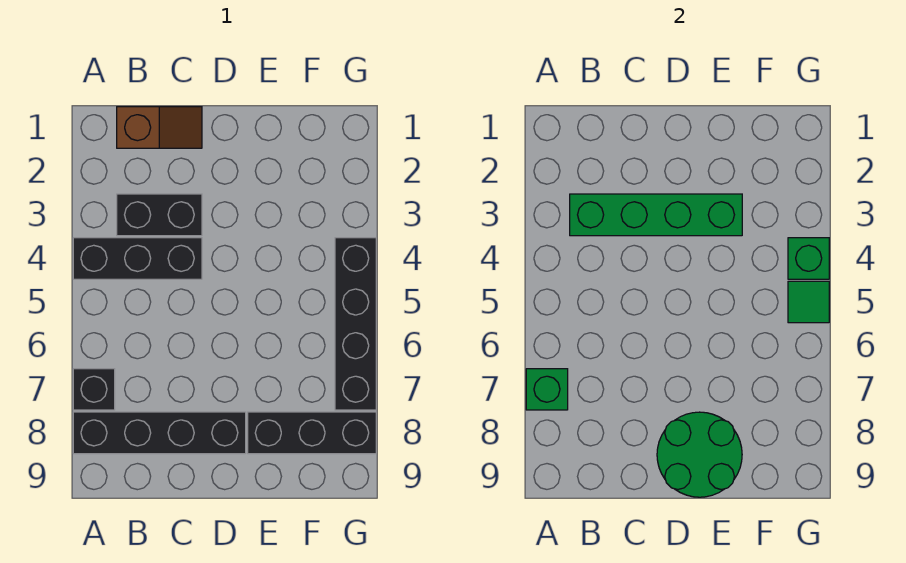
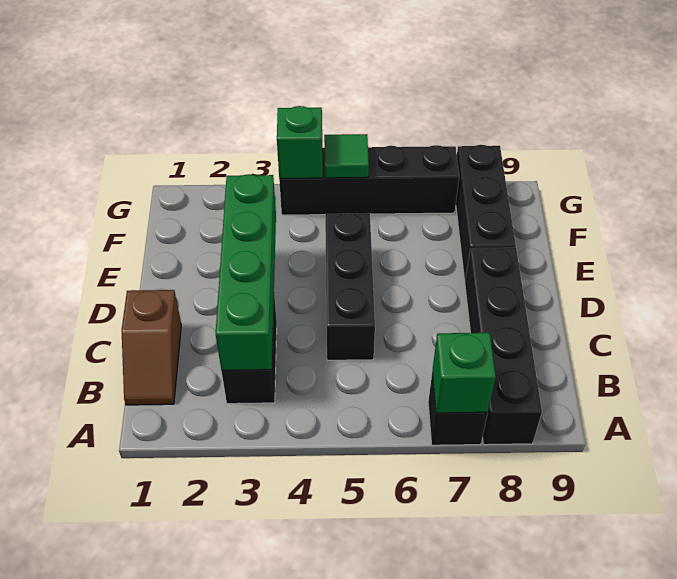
black 1x3 brick [73,238,202,279] -> black 1x3 brick moved to [325,213,375,360]
brown 1x2 slope [117,107,202,148] -> brown 1x2 slope turned to [122,290,181,405]
green 2x2 round brick [657,412,742,497] -> none

